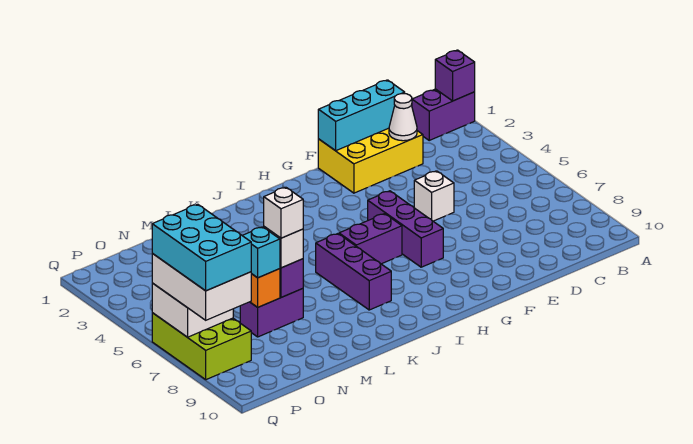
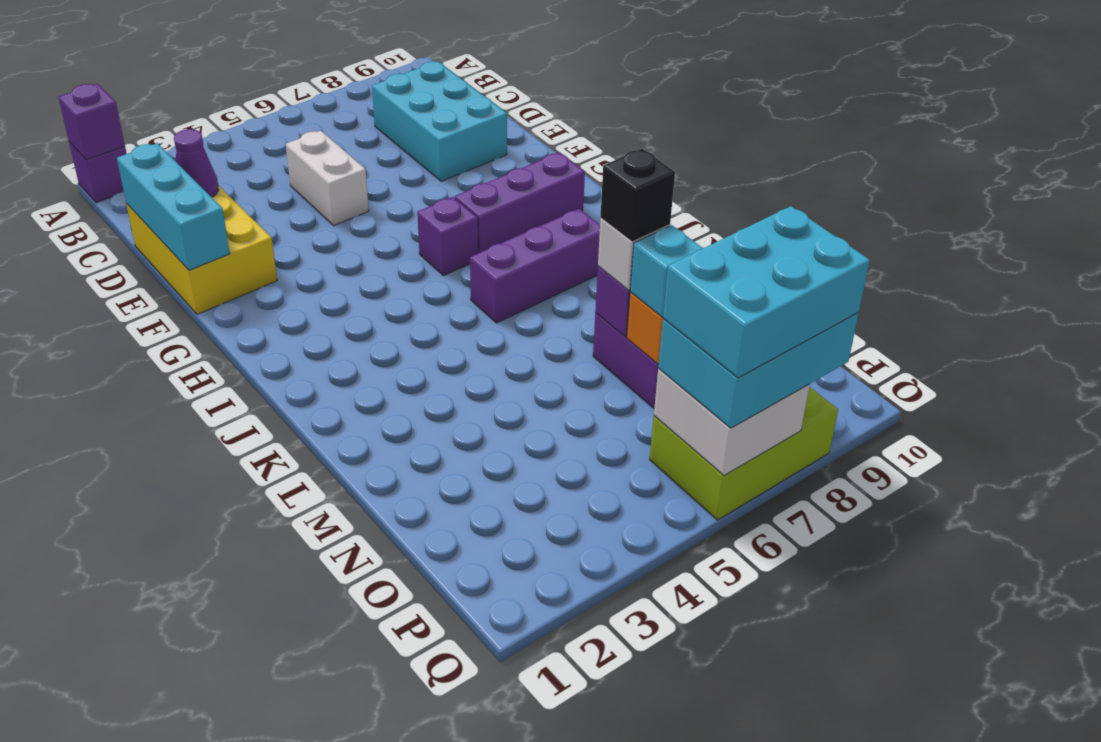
purple 1x2 brick [412,89,475,140] -> purple 1x1 brick [69,142,126,203]
none -> cyan 2x3 brick [372,61,507,181]
white 1x1 cone [389,94,417,141] -> purple 1x1 cone [174,129,219,197]
white 1x1 brick [414,171,454,221] -> white 1x2 brick [286,131,369,225]
purple 1x3 brick [368,191,443,267] -> purple 1x3 brick moved to [455,152,585,253]
purple 1x2 brick [339,214,402,264] -> purple 1x1 brick [417,197,478,276]
white 1x1 brick [264,187,303,238] -> black 1x1 brick [601,149,675,241]
white 2x3 brick [152,254,251,320] -> cyan 2x3 brick [658,313,859,428]

